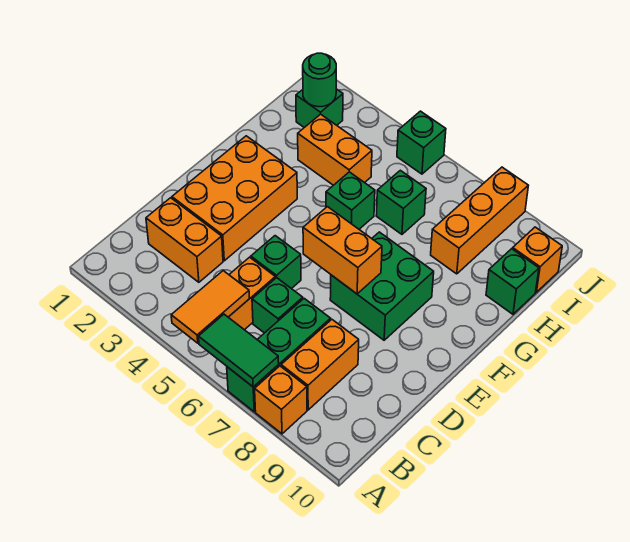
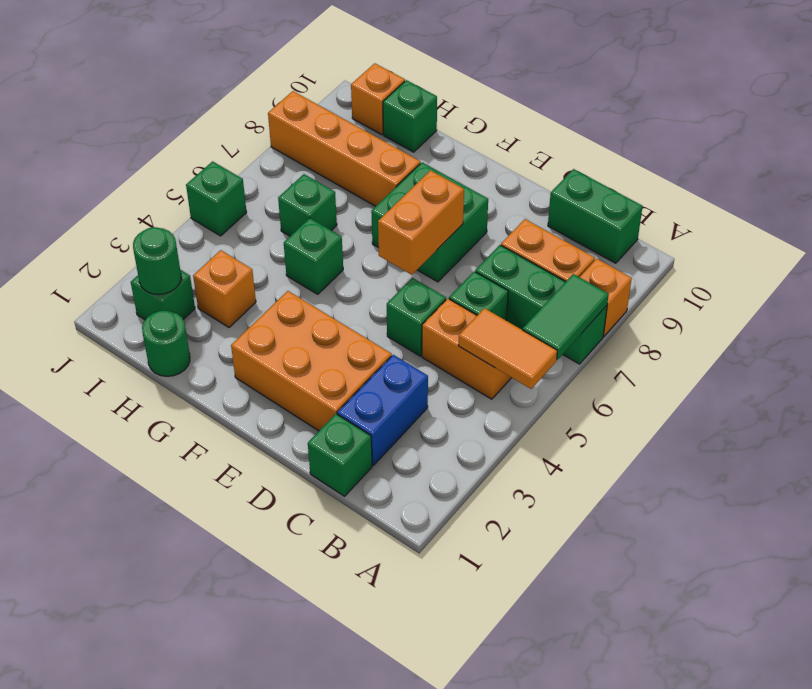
none -> green 1x2 brick [548,169,643,263]
none -> green 1x1 brick [308,414,372,496]
orange 1x2 brick [146,198,223,282] -> blue 1x2 brick [337,355,428,465]
none -> green 1x1 round brick [142,310,190,376]
orange 1x2 brick [298,114,372,185] -> orange 1x1 brick [193,250,256,327]
orange 1x3 brick [431,167,528,274] -> orange 1x4 brick [268,91,420,206]

